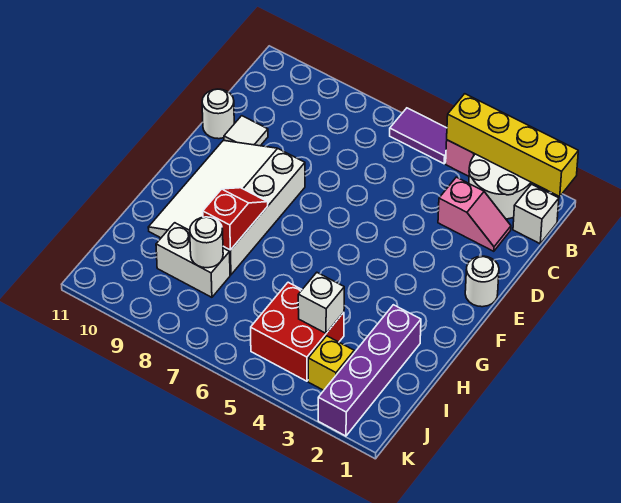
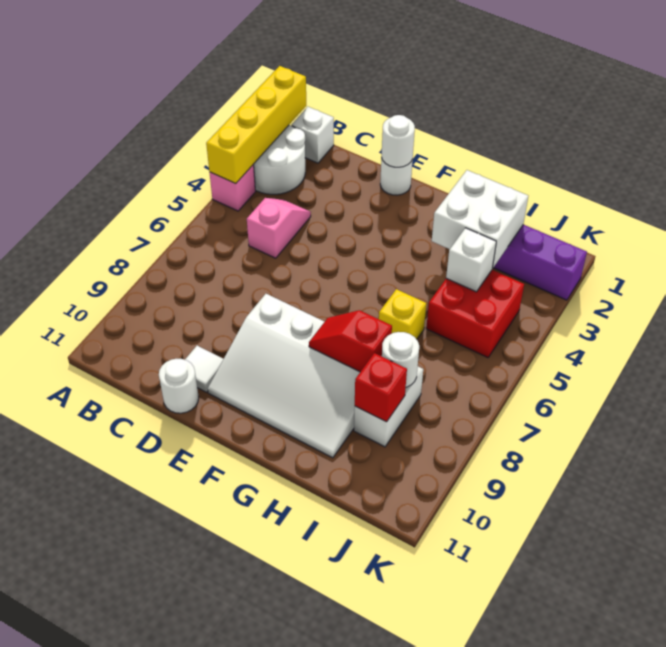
purple 1x2 tile [390,108,447,164] -> none
pink 1x2 slope [438,177,511,251] -> pink 1x2 slope moved to [247,198,311,258]
none -> white 1x1 round brick [381,115,415,167]
none -> white 2x2 brick [432,170,528,268]
none -> red 1x1 brick [355,353,407,422]
yellow 1x1 brick [308,336,354,390] -> yellow 1x1 brick moved to [379,289,426,339]

